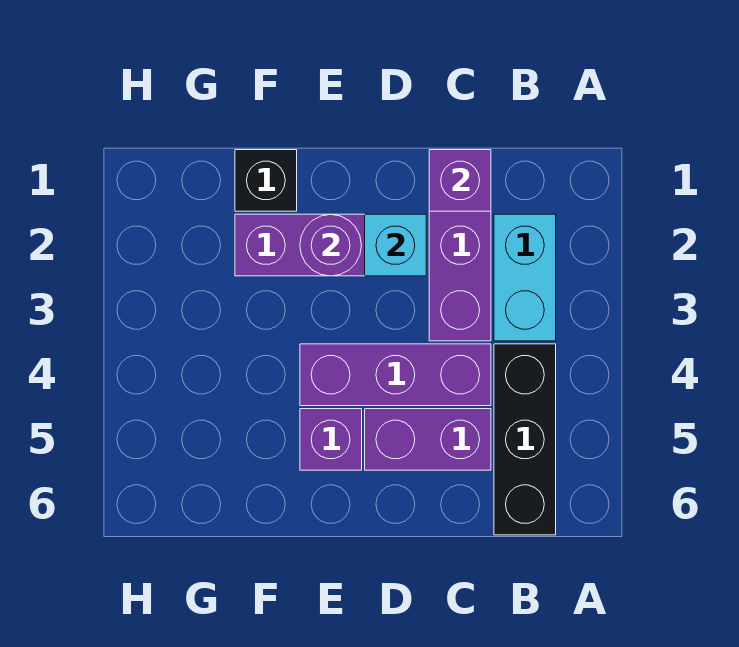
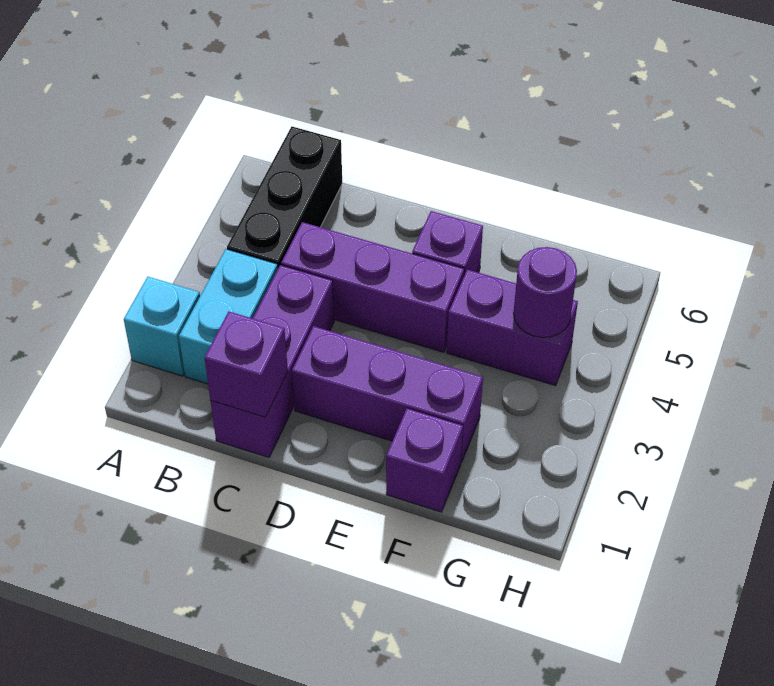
purple 1x2 brick [365,409,491,470] -> purple 1x2 brick moved to [447,270,578,386]
cyan 1x1 brick [365,214,426,276] -> cyan 1x1 brick moved to [124,277,200,376]
purple 1x1 round brick [300,215,361,276] -> purple 1x1 round brick moved to [513,247,577,338]
black 1x1 brick [235,150,297,211] -> purple 1x1 brick [386,408,463,512]

